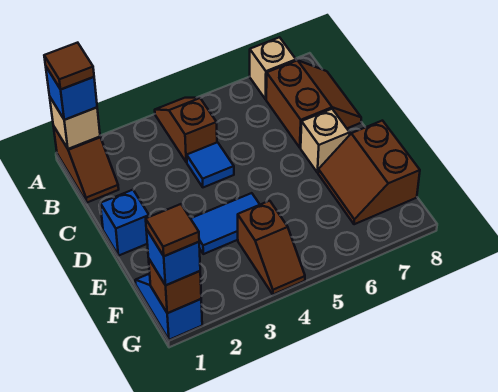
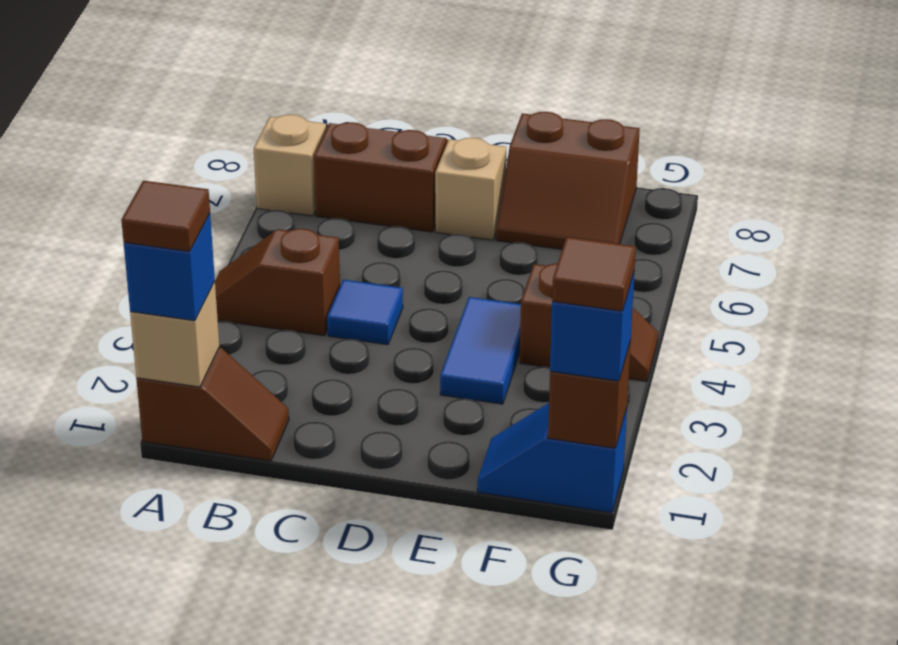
blue 1x1 brick [100,190,149,256] -> none

